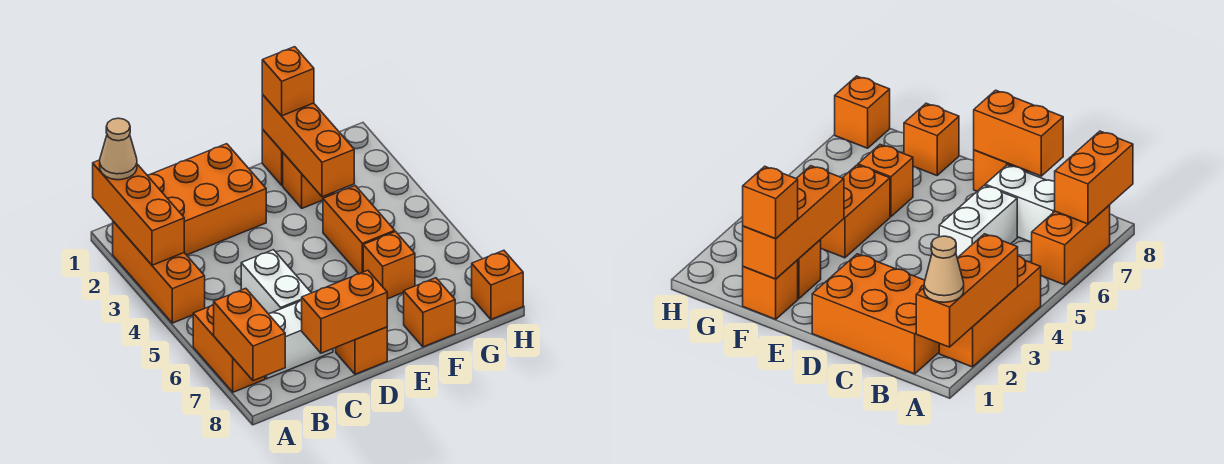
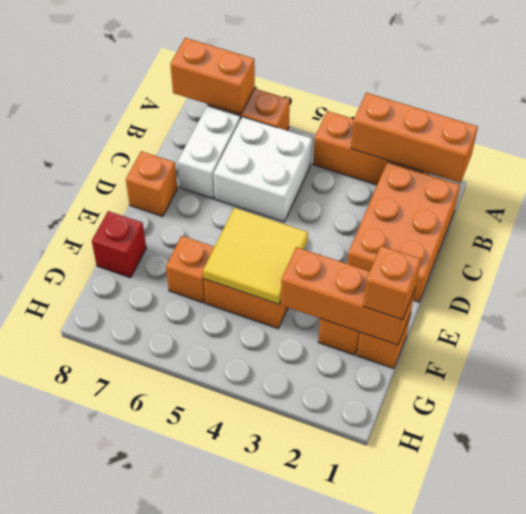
tan 1x1 cone [100,118,137,180] -> none
white 1x2 brick [241,250,311,314] -> white 2x2 brick [214,117,312,222]
orange 1x2 brick [302,270,387,353] -> none
none -> yellow 2x2 tile [203,208,308,304]
orange 1x1 brick [404,278,455,347] -> red 1x1 brick [92,211,146,278]
orange 1x1 brick [472,250,523,319] -> none

